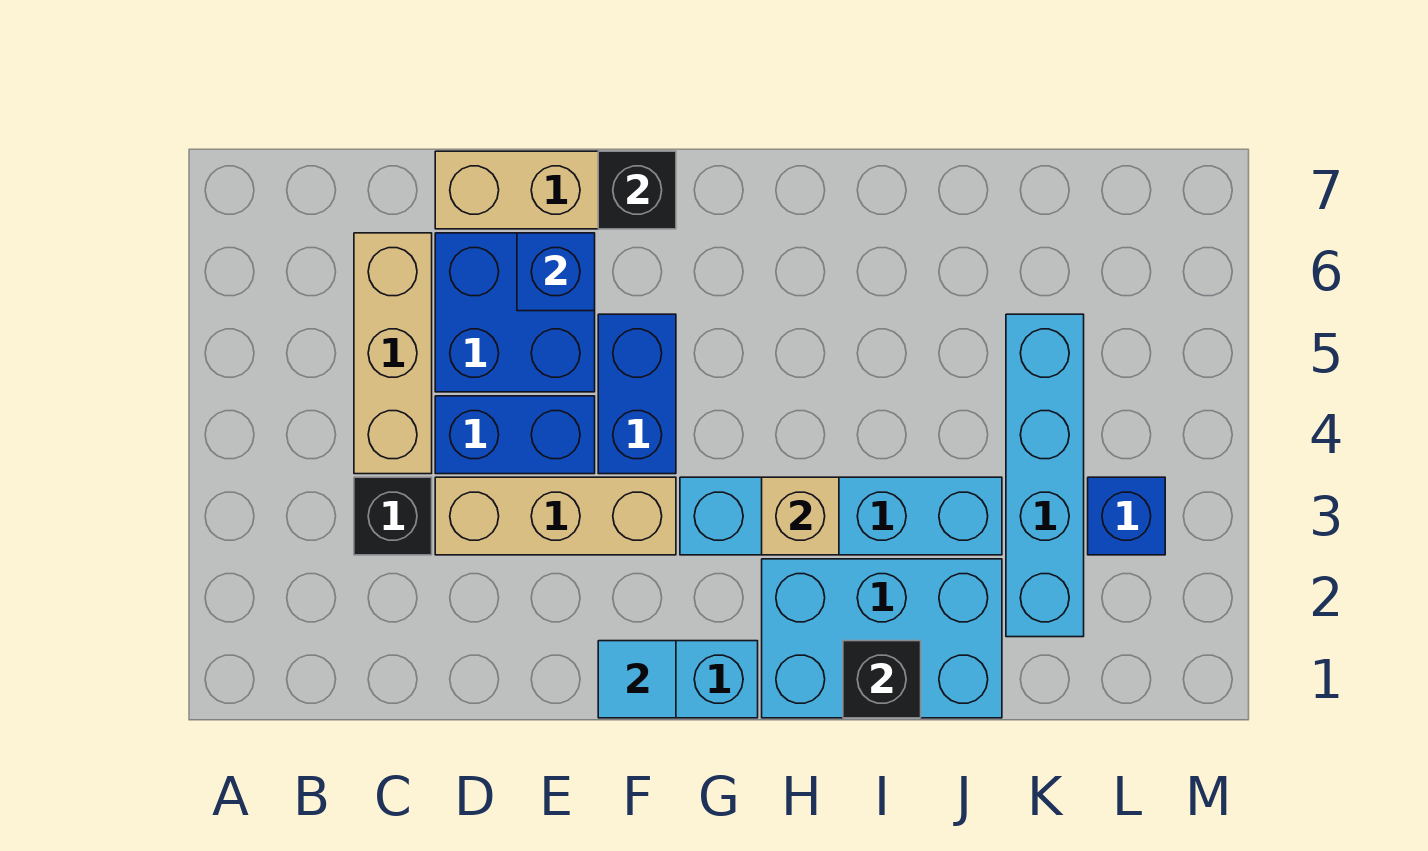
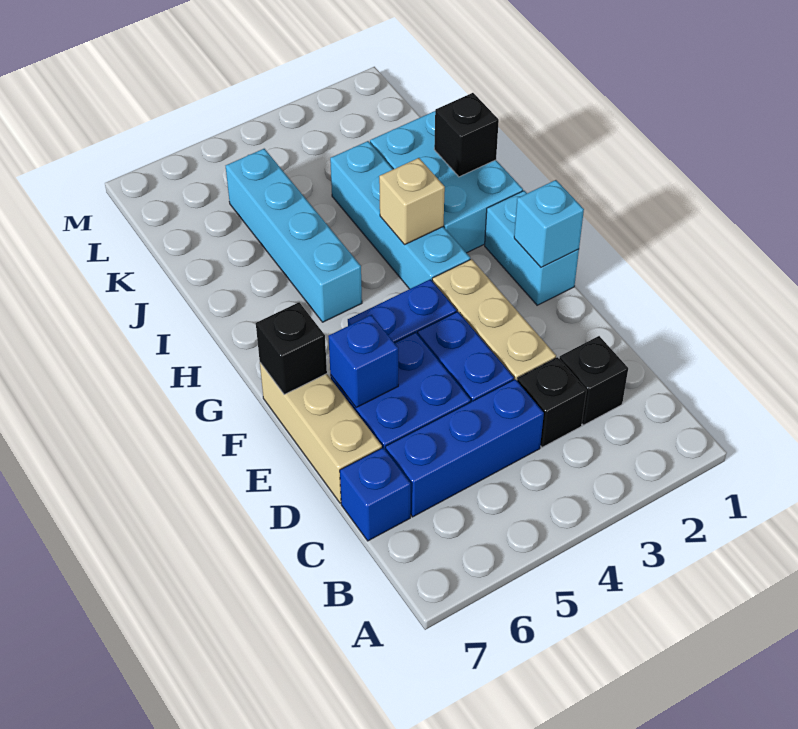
none -> black 1x1 brick [559,336,628,425]
tan 1x3 brick [354,233,432,474] -> blue 1x3 brick [385,379,544,517]
cyan 1x1 tile [598,641,676,718] -> cyan 1x1 brick [514,180,584,268]
cyan 1x4 brick [1006,314,1084,637] -> cyan 1x4 brick turned to [226,149,362,322]
blue 1x1 brick [1088,477,1165,555] -> blue 1x1 brick moved to [340,448,411,541]

